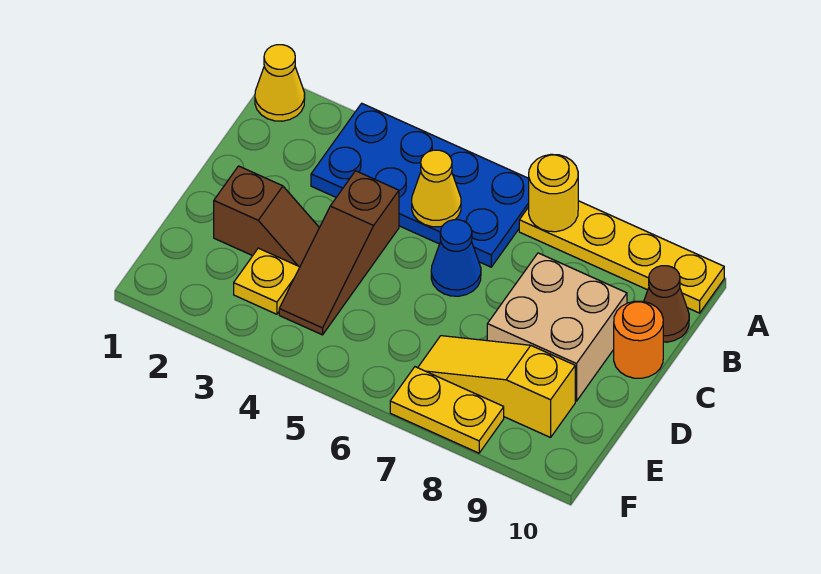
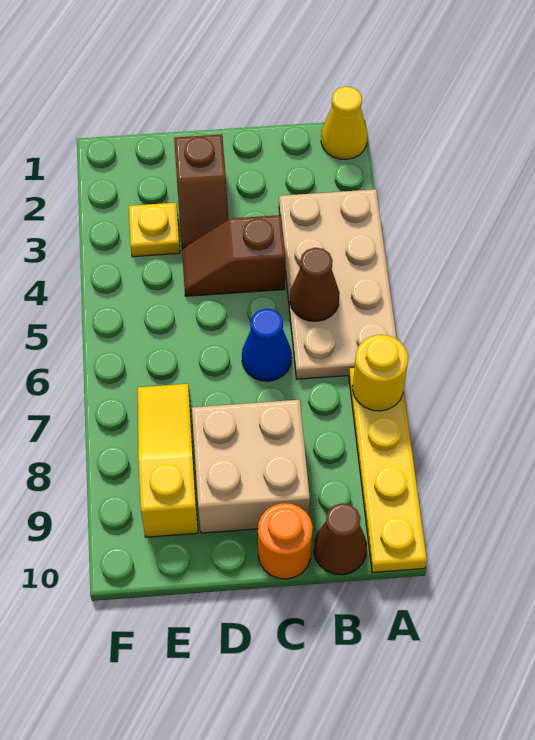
blue 2x4 plate [311,103,529,267] -> tan 2x4 plate [279,189,397,379]
yellow 1x1 cone [412,150,461,227] -> brown 1x1 cone [290,248,340,321]
brown 1x3 slope [279,171,399,335] -> brown 1x2 slope [182,215,285,296]
yellow 1x2 plate [390,367,504,453] -> none

